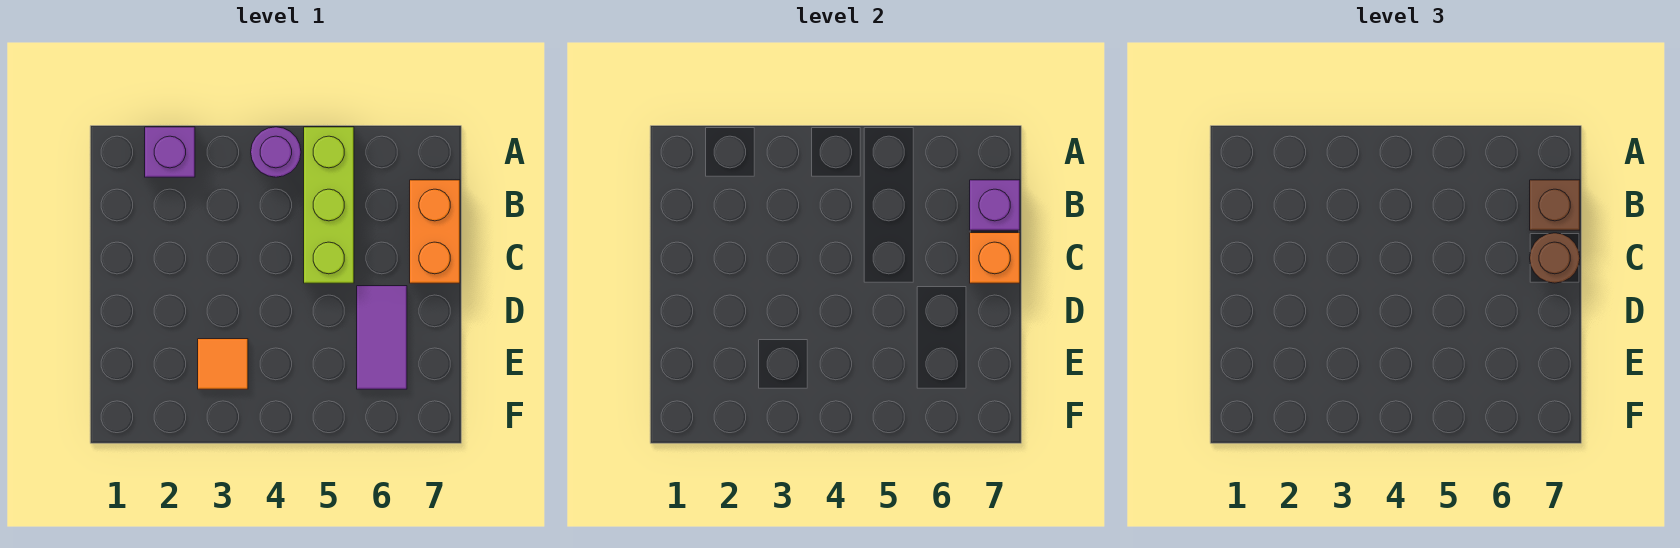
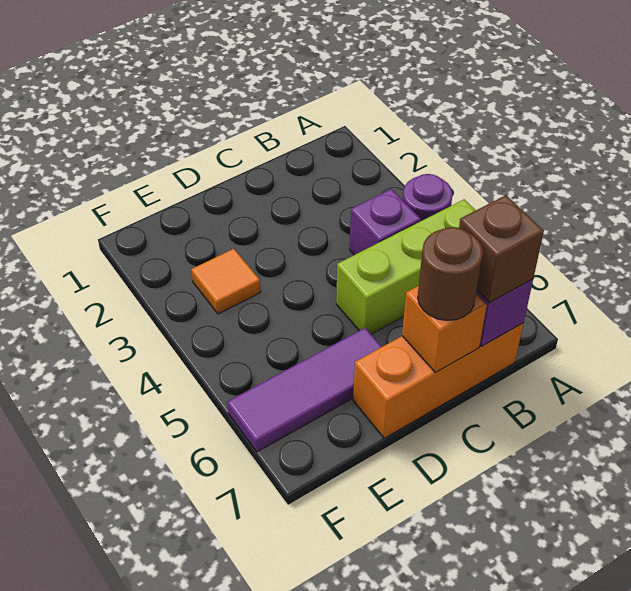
purple 1x1 brick [145,127,195,177] -> purple 1x1 brick moved to [350,189,421,255]
orange 1x2 brick [410,180,460,283] -> orange 1x3 brick [353,323,524,438]
purple 1x2 tile [357,286,407,389] -> purple 1x3 tile [227,328,382,452]

